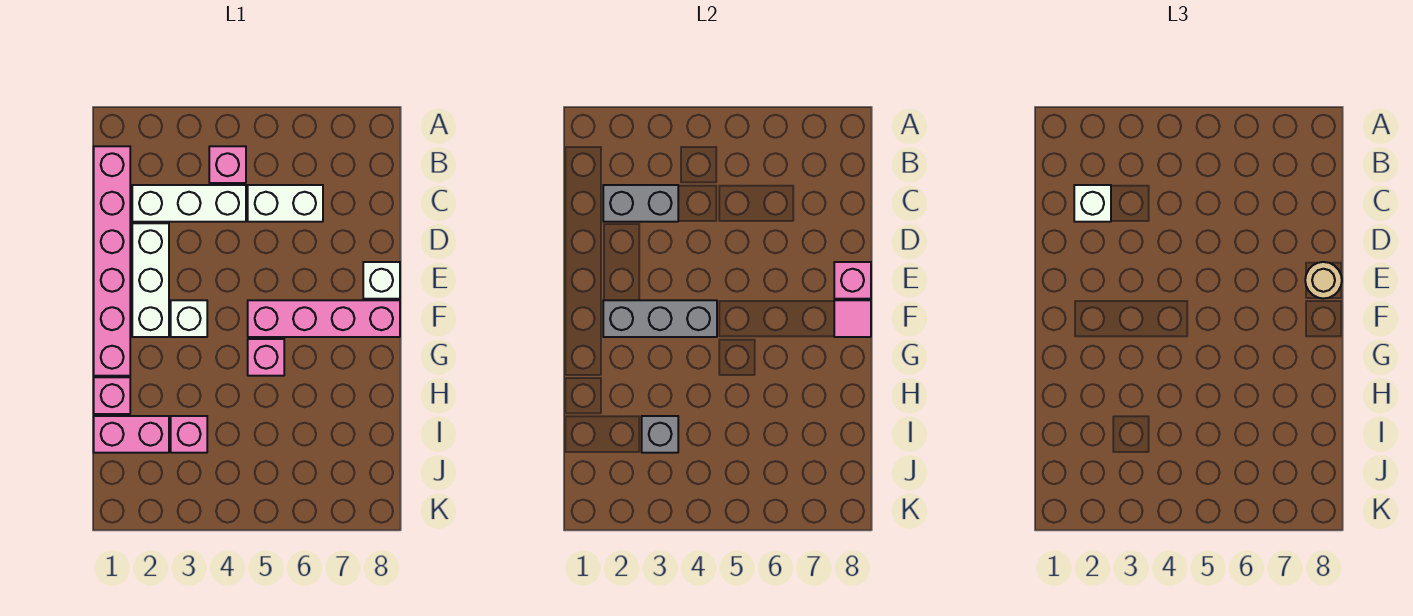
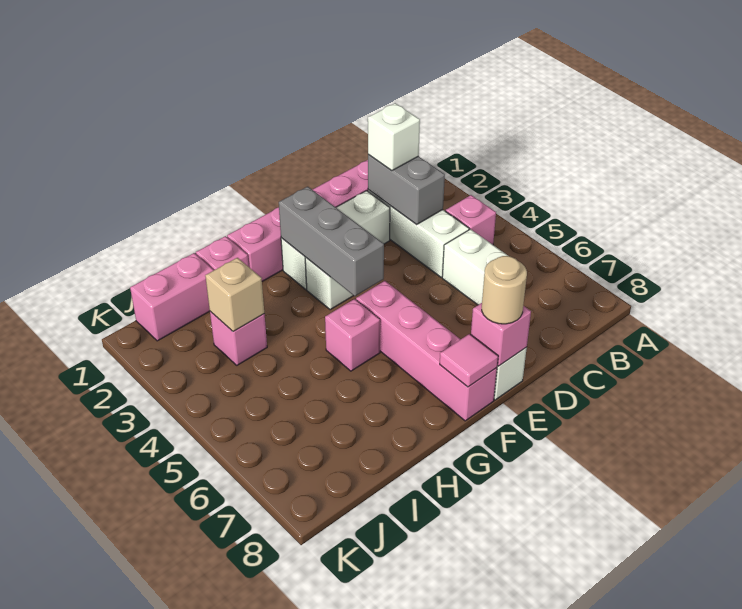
pink 1x2 brick [94,416,169,453] -> pink 1x2 brick turned to [130,253,214,341]
grey 1x1 brick [642,416,678,453] -> tan 1x1 brick [205,258,264,332]

